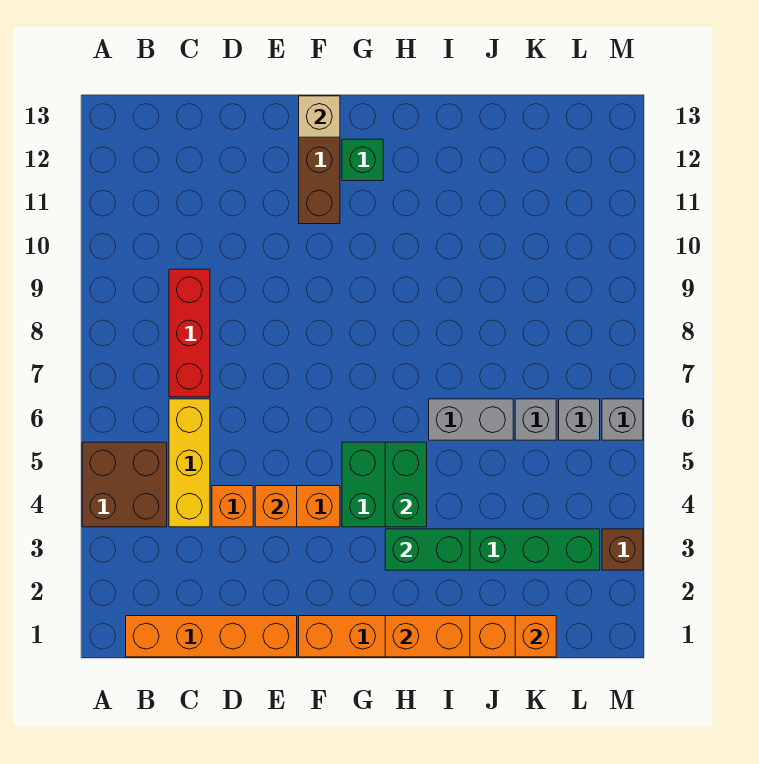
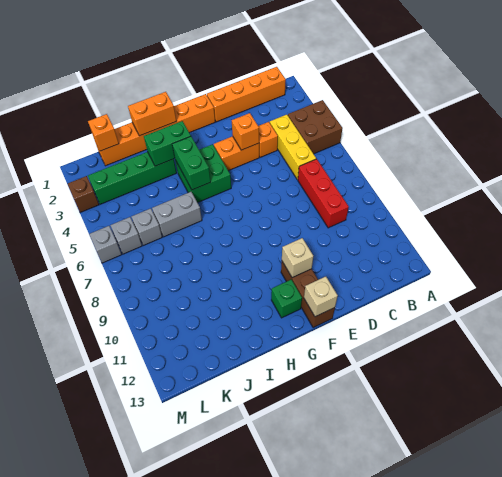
none -> tan 1x1 brick [282,238,313,278]

